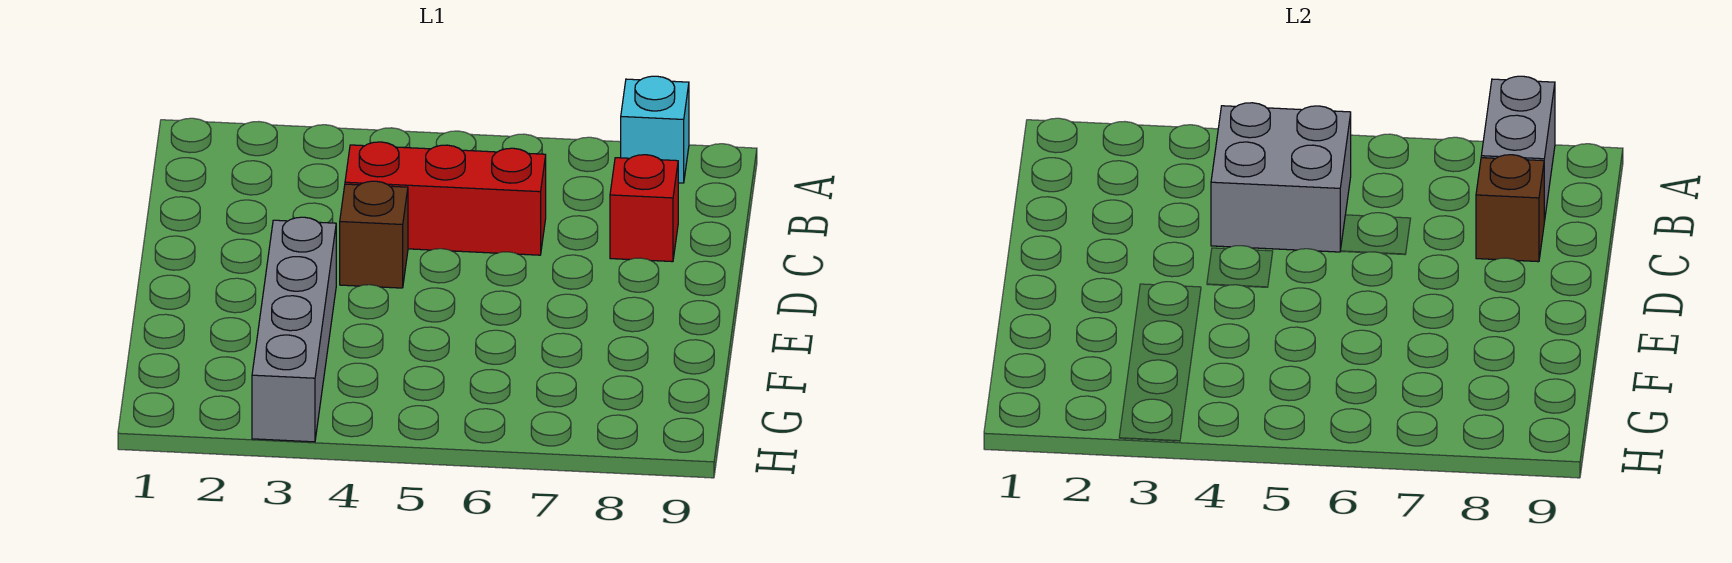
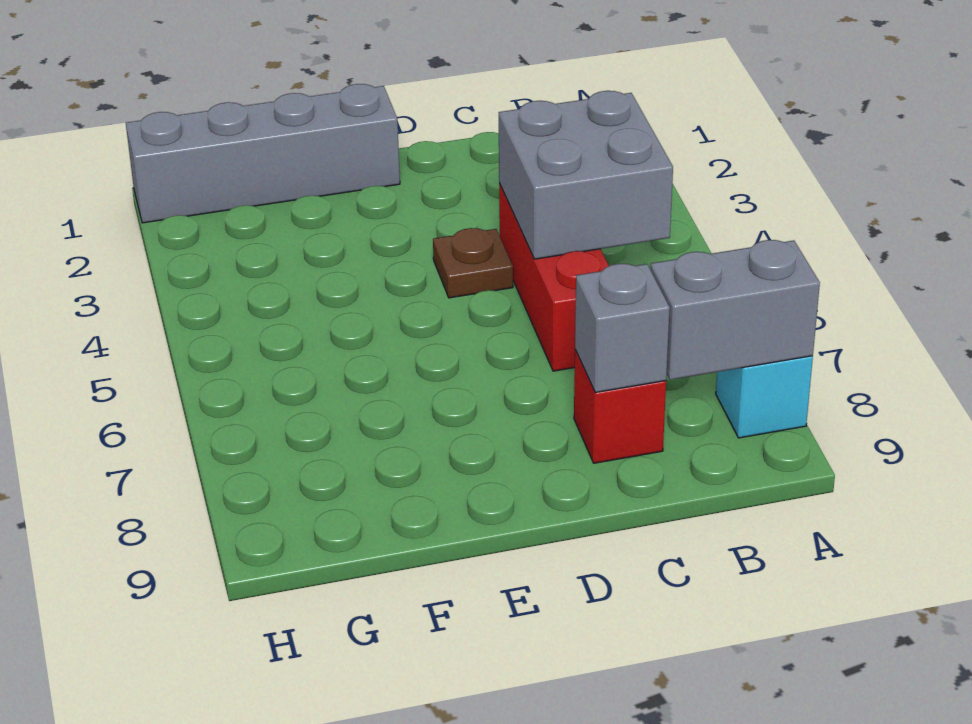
brown 1x1 brick [1476,155,1544,262] -> grey 1x1 brick [575,264,670,393]
brown 1x1 brick [340,181,408,288] -> brown 1x1 plate [433,228,513,298]
grey 1x4 brick [252,217,336,442] -> grey 1x4 brick moved to [126,84,400,223]

